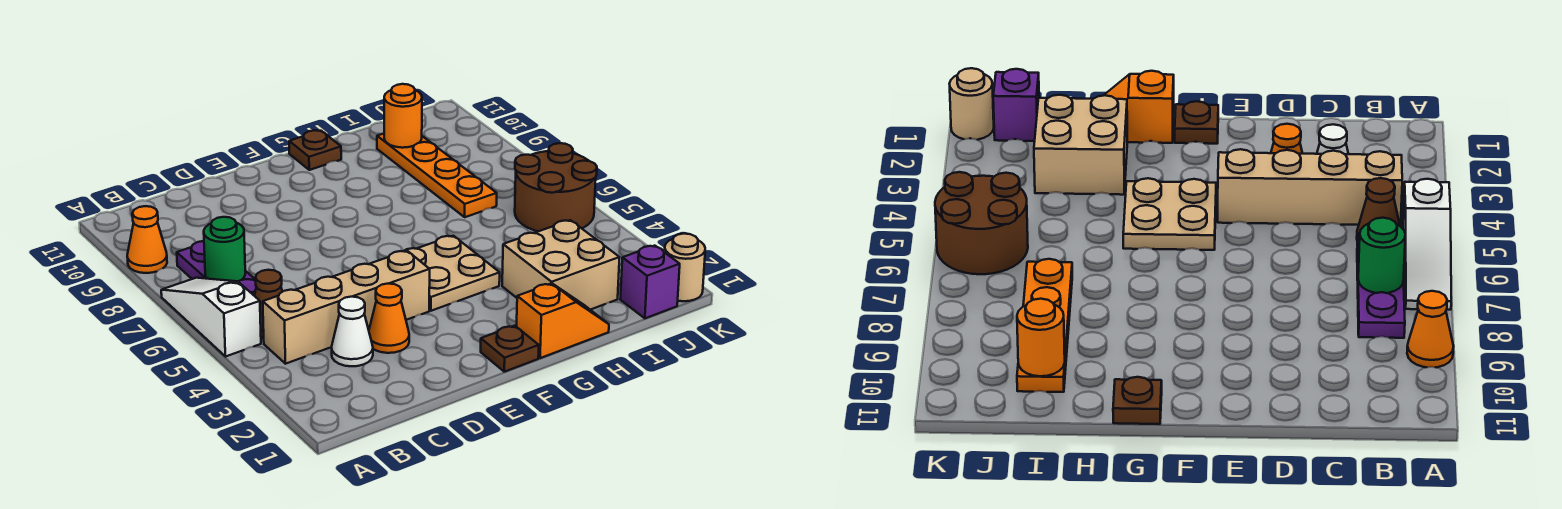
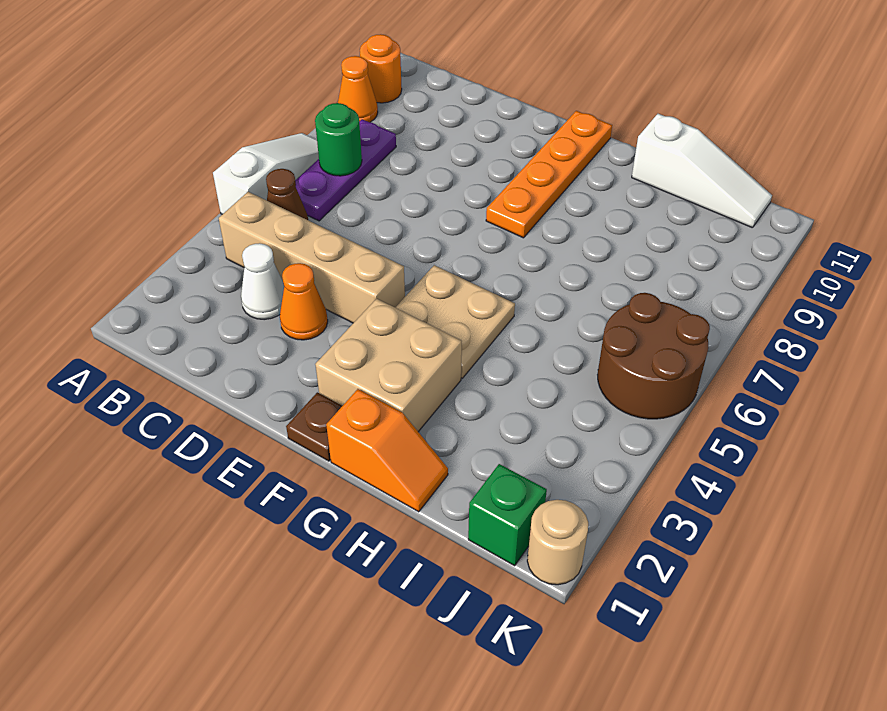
brown 1x1 plate [289,130,341,170] -> none
tan 2x2 brick [502,220,620,310] -> tan 2x2 brick moved to [315,299,462,432]
none -> white 1x3 slope [632,114,772,228]
orange 1x4 plate [377,134,497,217] -> orange 1x4 plate moved to [486,111,612,238]
orange 1x1 round brick [384,84,422,148] -> orange 1x1 round brick moved to [360,34,402,103]
purple 1x1 brick [620,246,680,318] -> green 1x1 brick [468,464,547,566]

